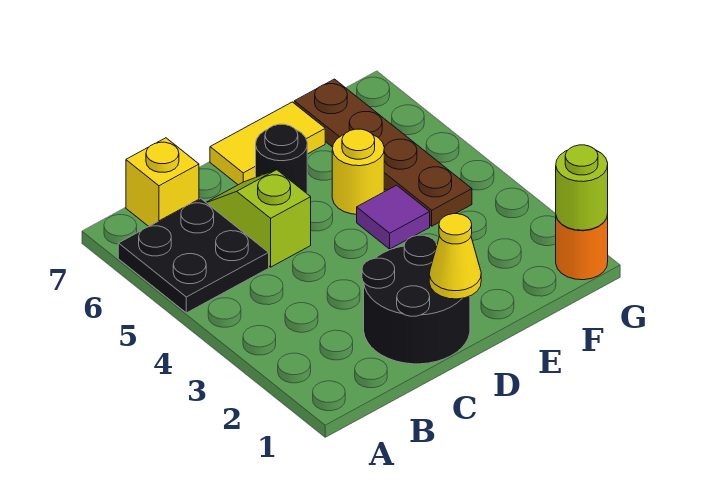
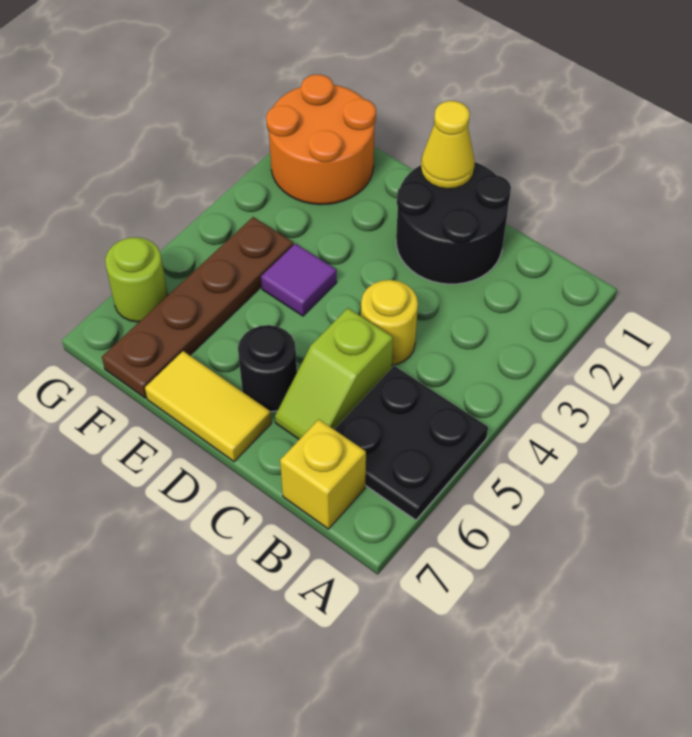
yellow 1x1 round brick [332,129,384,214] -> yellow 1x1 round brick moved to [361,280,418,365]
orange 1x1 round brick [556,214,608,280] -> orange 2x2 round brick [266,75,376,205]
lime 1x1 round brick [556,145,608,230] -> lime 1x1 round brick moved to [105,237,168,322]

